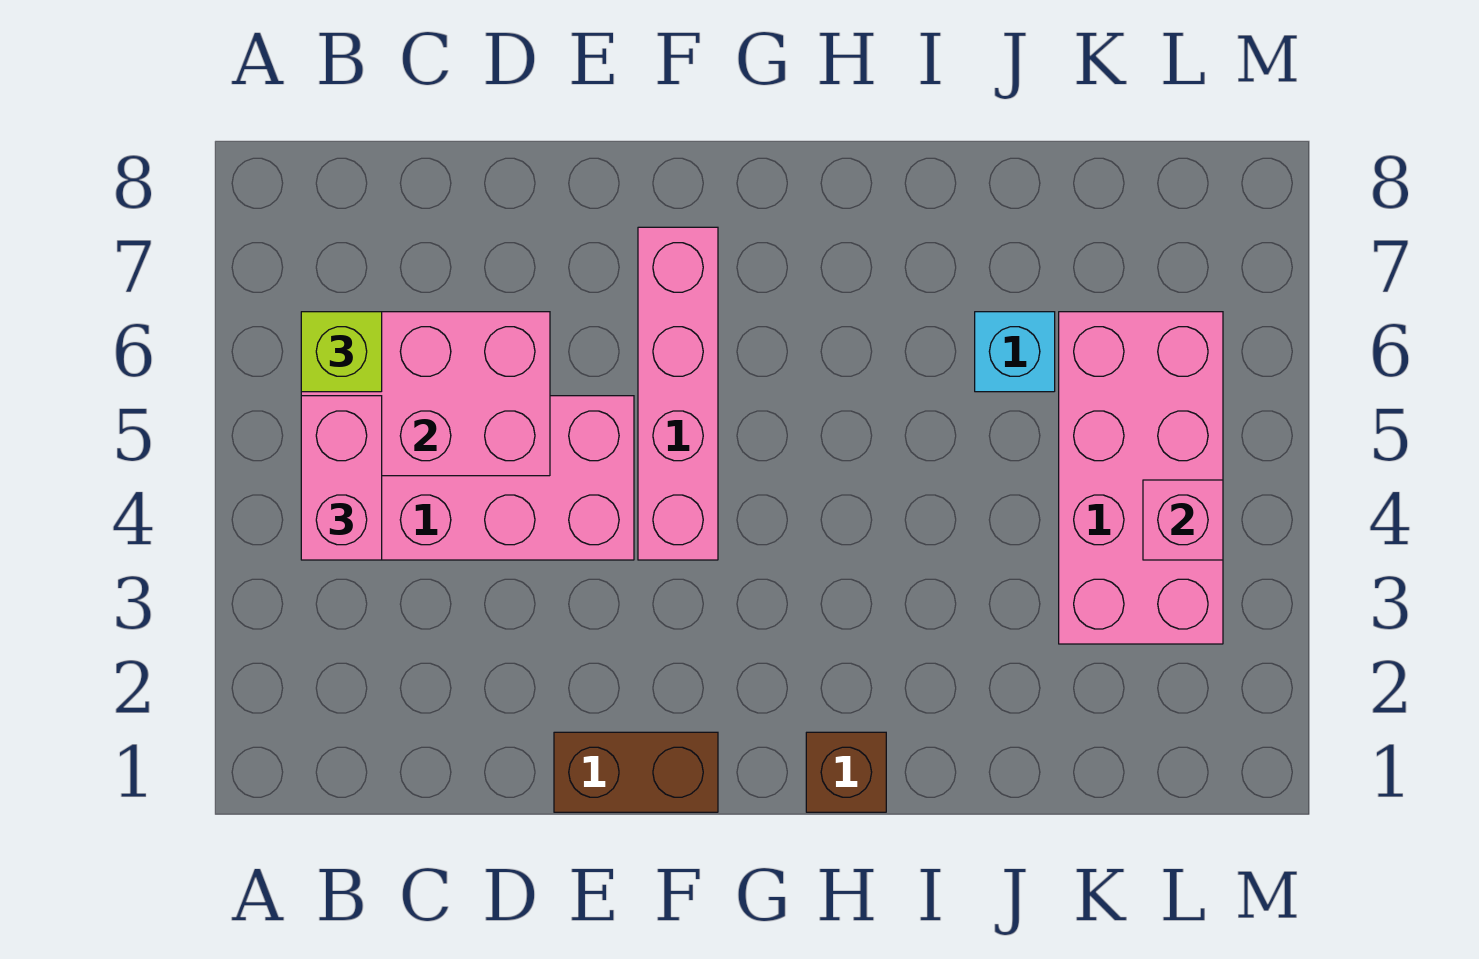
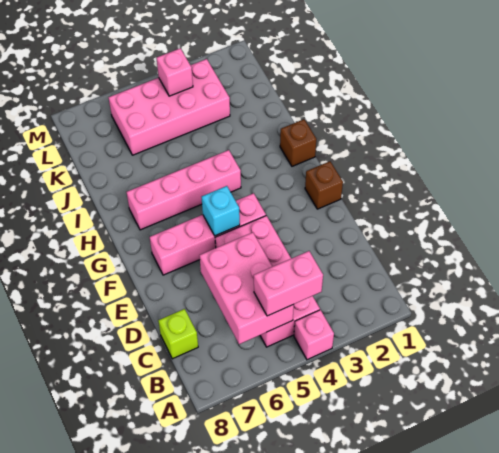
none -> pink 1x1 brick [294,310,334,360]
lime 1x1 brick [301,312,382,392] -> lime 1x1 brick moved to [158,309,198,359]
brown 1x2 brick [554,732,718,812] -> brown 1x1 brick [305,161,343,209]
none -> pink 1x4 brick [127,150,241,230]
cyan 1x1 brick [975,312,1055,392] -> cyan 1x1 brick moved to [202,186,240,236]

